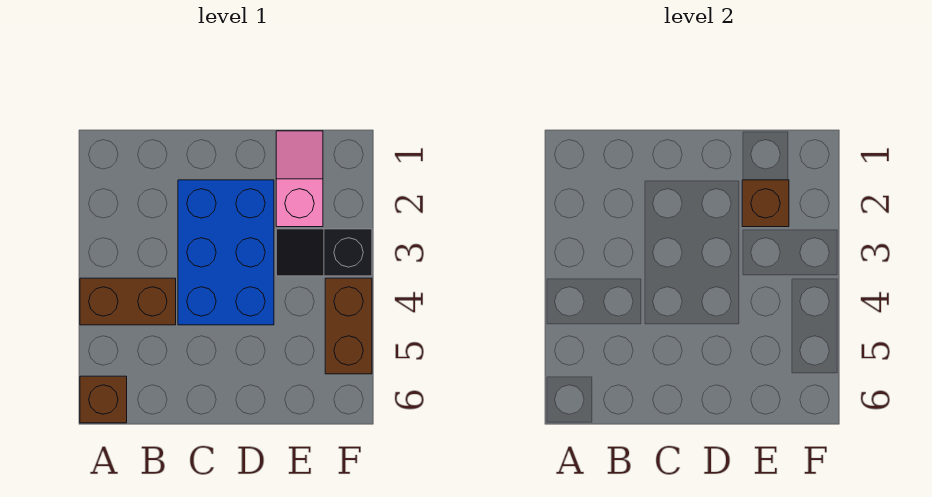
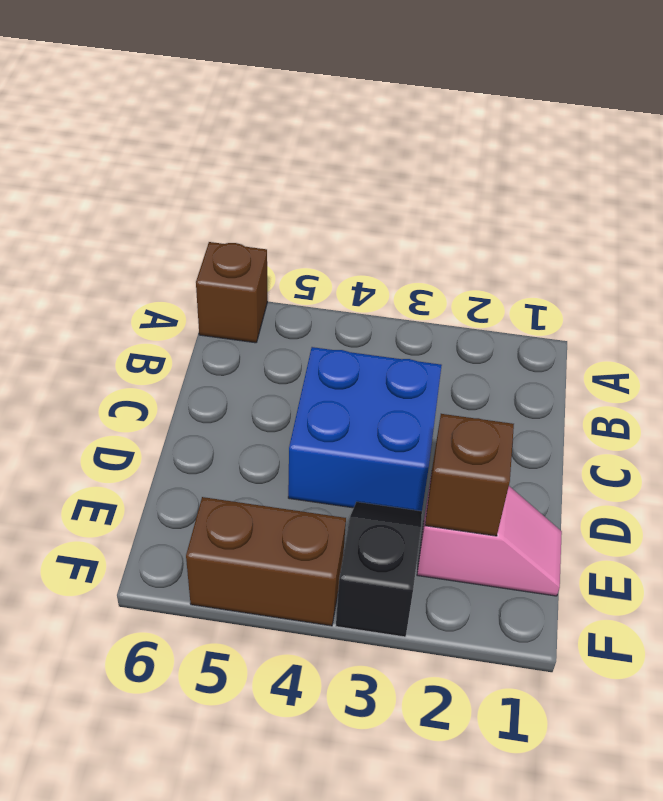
brown 1x2 brick [80,278,176,325] -> none
blue 2x3 brick [178,180,274,325] -> blue 2x2 brick [288,347,442,511]

